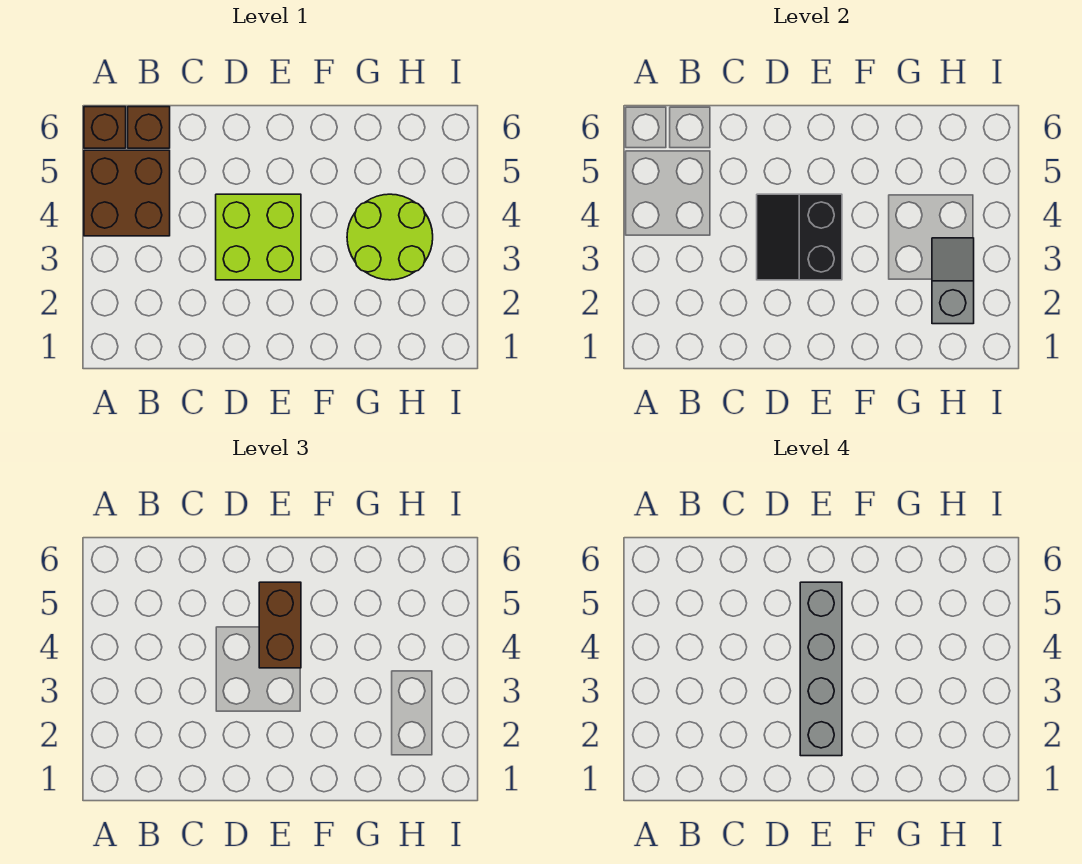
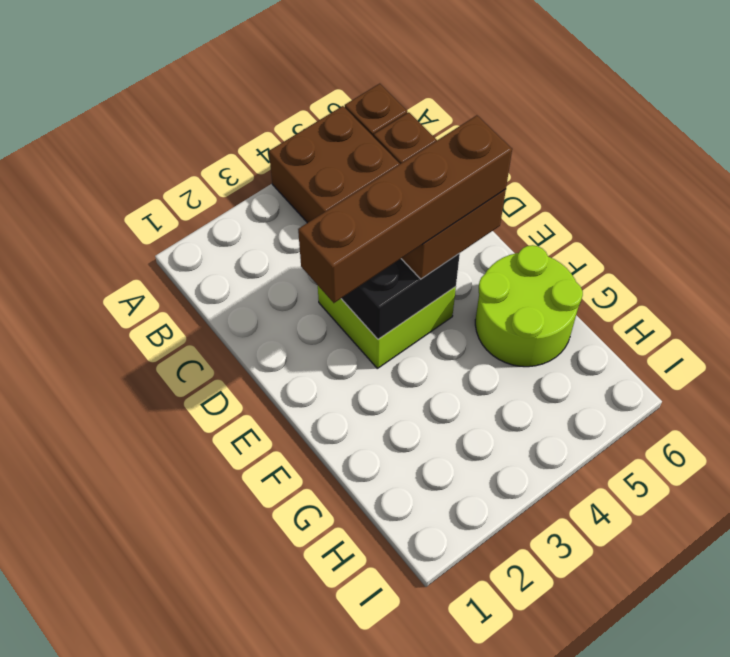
grey 1x4 brick [800,582,842,756] -> brown 1x4 brick [298,115,512,303]
lime 2x2 round brick [347,194,433,280] -> lime 2x2 round brick moved to [475,245,583,367]
grey 1x2 slope [932,238,974,324] -> none

